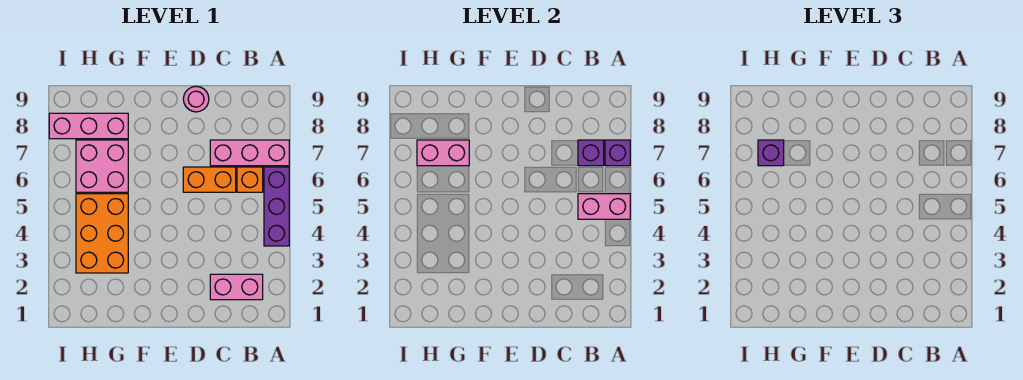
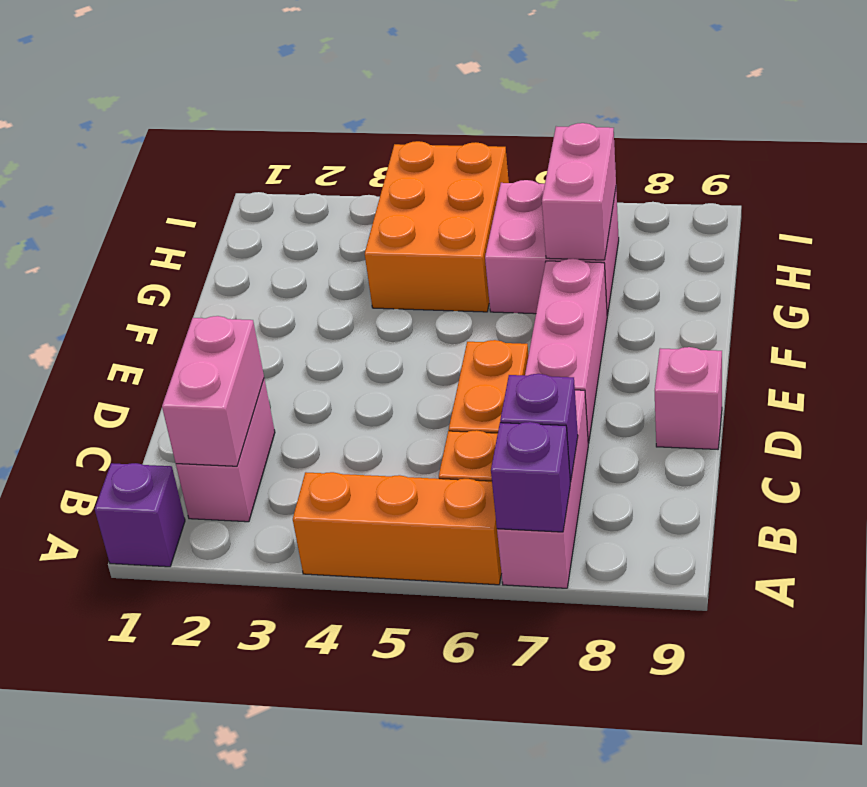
purple 1x3 brick [264,167,289,246] -> orange 1x3 brick [293,472,502,585]
pink 1x2 brick [578,194,630,219] -> pink 1x2 brick moved to [162,316,264,466]
pink 1x1 round brick [183,86,209,112] -> pink 1x1 brick [655,347,722,449]
orange 2x3 brick [76,194,128,273] -> orange 2x3 brick turned to [365,141,509,312]
pink 1x3 brick [49,113,128,139] -> pink 1x3 brick moved to [525,259,607,444]
purple 1x1 brick [758,140,784,166] -> purple 1x1 brick moved to [95,463,185,567]

